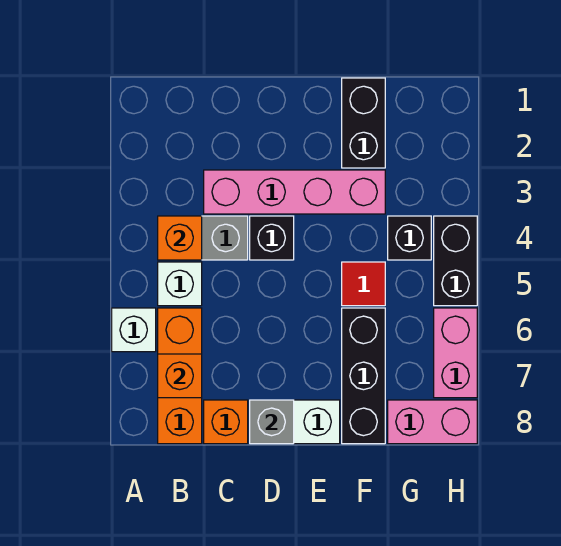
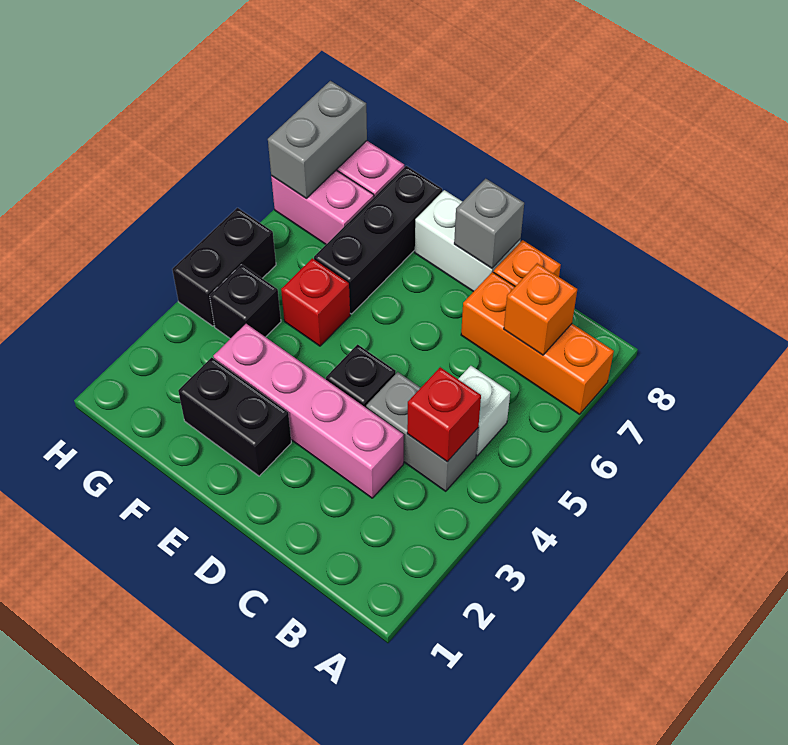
white 1x1 brick [112,308,156,352] -> none
orange 1x1 brick [158,216,202,260] -> red 1x1 brick [407,367,481,462]
orange 1x3 brick [158,308,202,444] -> orange 1x3 brick turned to [461,272,614,414]
black 1x2 brick [342,78,385,168] -> black 1x2 brick turned to [178,357,291,476]
red 1x1 tile [342,262,385,306] -> red 1x1 brick [281,258,350,346]
pink 1x2 brick [434,308,477,398] -> pink 1x2 brick turned to [271,170,374,244]
none -> grey 1x2 brick [268,81,367,198]

